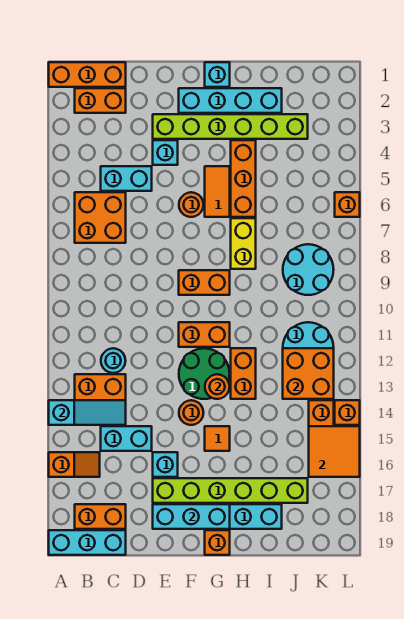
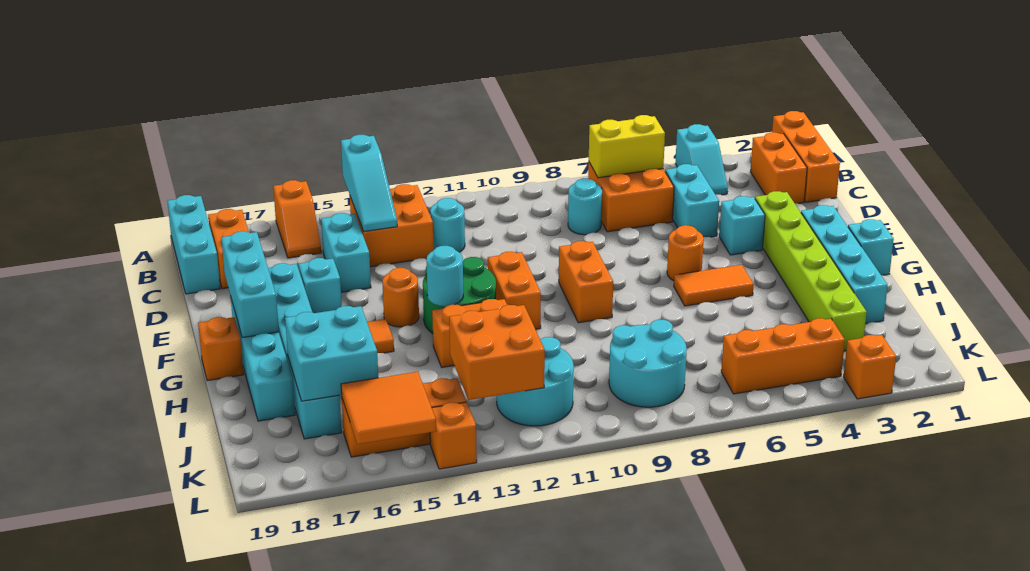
none -> cyan 1x2 slope [675,124,728,195]
none -> cyan 1x1 round brick [568,178,602,235]
lime 1x6 brick [153,478,308,503] -> cyan 1x6 brick [268,263,342,439]
orange 1x1 round brick [205,374,230,399] -> cyan 1x1 round brick [426,246,463,306]
orange 1x3 brick [231,140,256,217] -> orange 1x3 brick moved to [721,318,845,394]
yellow 1x2 brick [231,218,256,269] -> yellow 1x2 brick moved to [589,115,665,178]
none -> cyan 2x2 brick [285,306,378,401]
orange 1x1 brick [335,192,360,217] -> orange 1x1 brick moved to [844,335,896,399]

